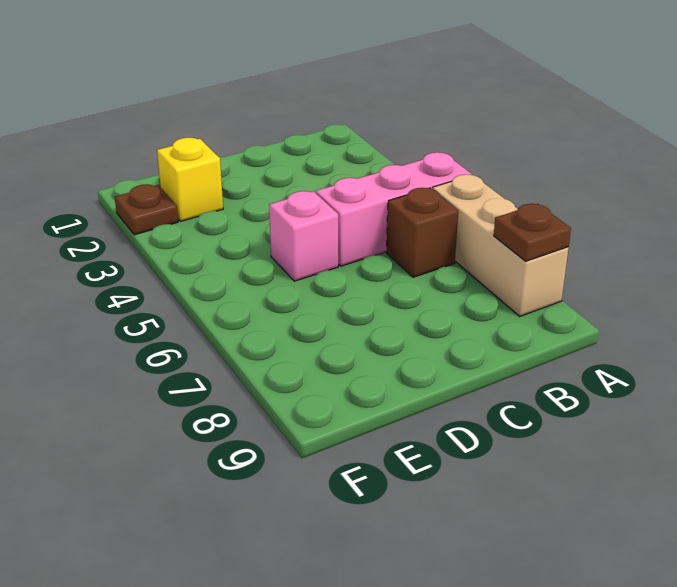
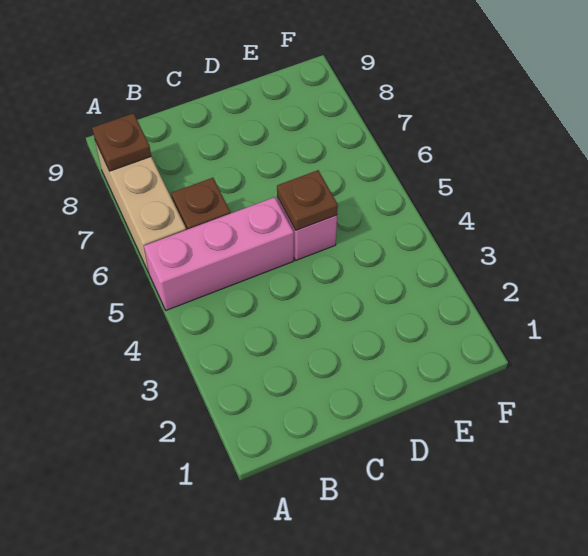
yellow 1x1 brick [157,138,223,221] -> none
brown 1x1 plate [115,184,178,235] -> brown 1x1 plate moved to [277,170,338,230]

